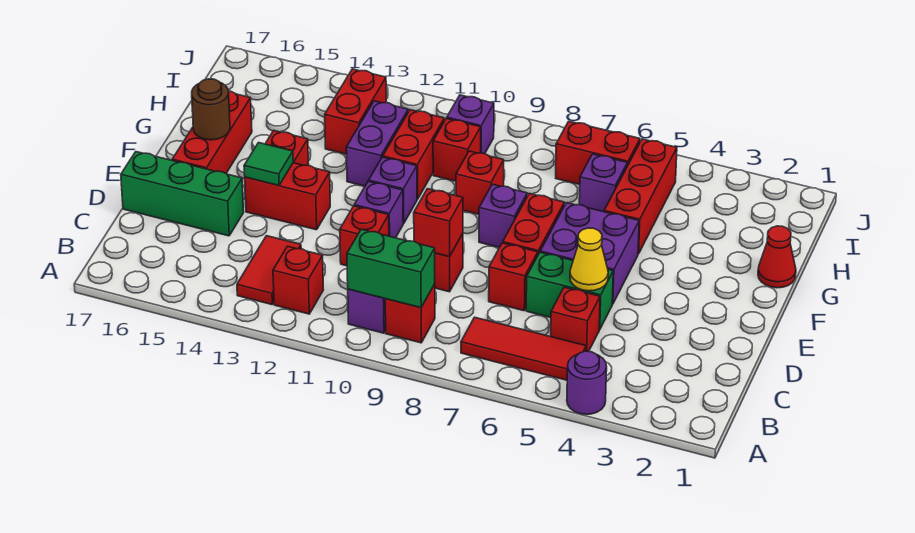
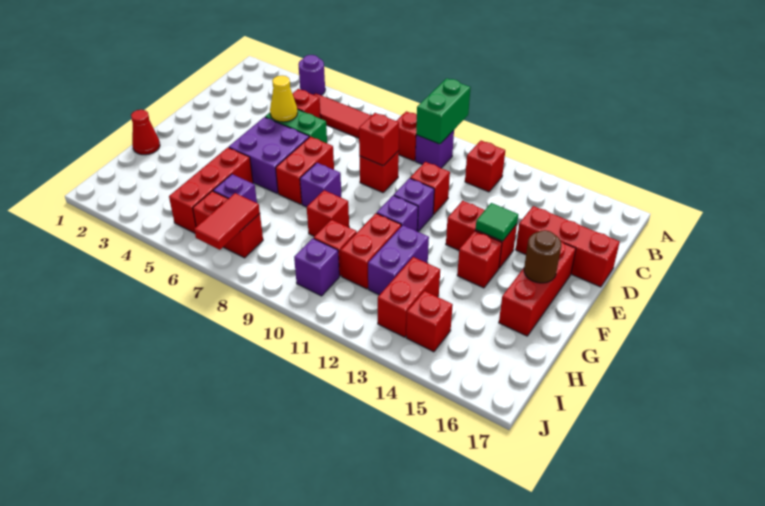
green 1x2 brick [347,229,435,308] -> green 1x2 brick turned to [416,78,471,144]
red 1x2 tile [237,236,301,305] -> red 1x2 tile moved to [194,193,260,250]
red 1x1 brick [489,243,538,311] -> red 1x1 brick moved to [406,291,453,352]
green 1x3 brick [121,152,244,236] -> red 1x3 brick [516,206,620,287]

